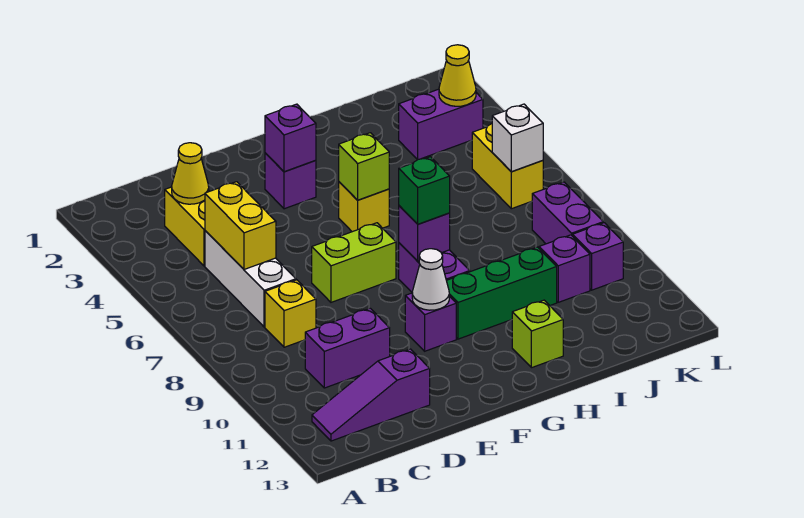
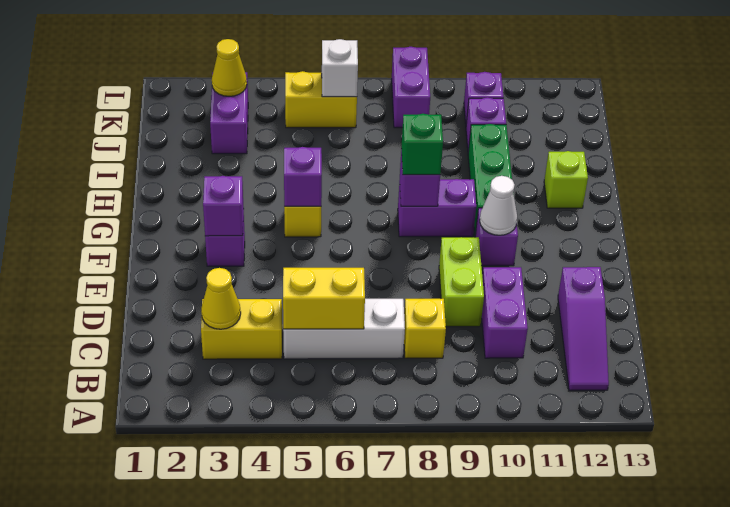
lime 1x2 brick [312,223,396,302] -> lime 1x2 brick moved to [439,237,484,327]
lime 1x1 brick [339,133,389,200] -> purple 1x1 brick [284,147,322,206]
purple 1x2 brick [532,182,603,244] -> purple 1x2 brick turned to [392,47,430,128]

